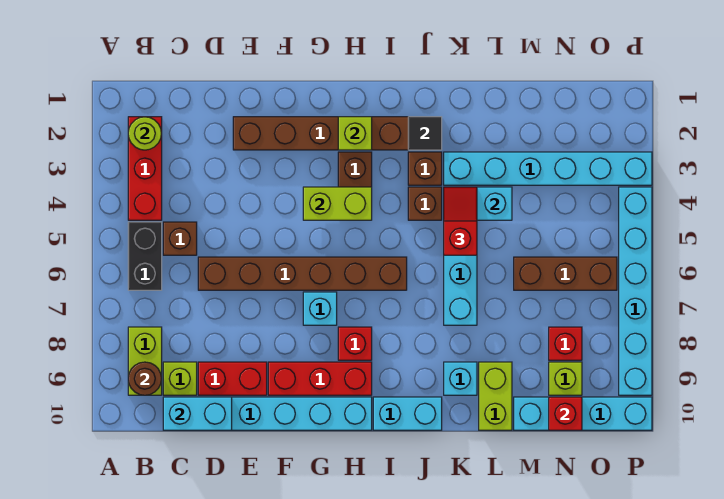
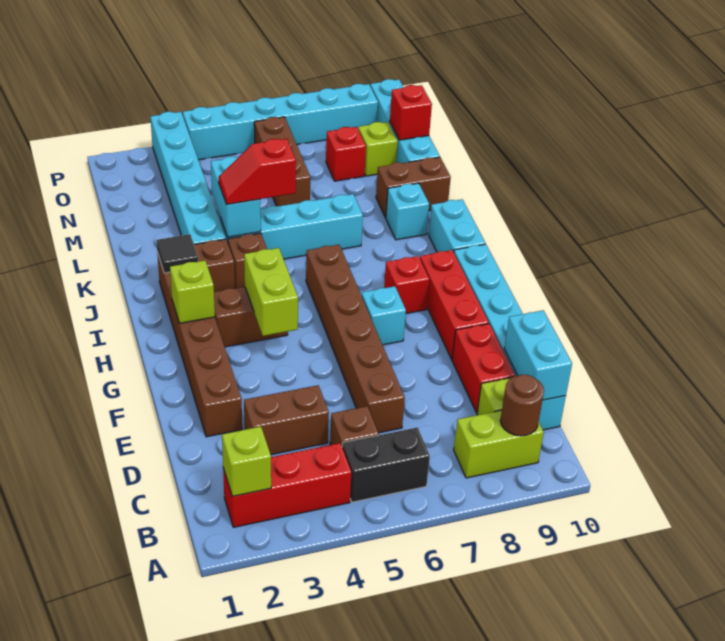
lime 1x1 round brick [128,117,162,150] -> lime 1x1 brick [222,427,271,496]
none -> brown 1x2 brick [244,385,329,455]
lime 1x2 brick [479,362,512,430] -> brown 1x2 brick [376,157,451,218]

